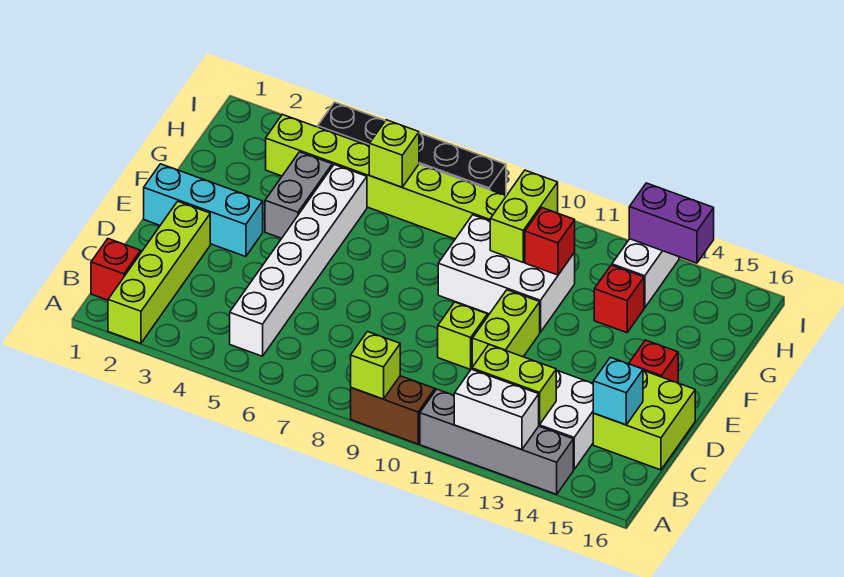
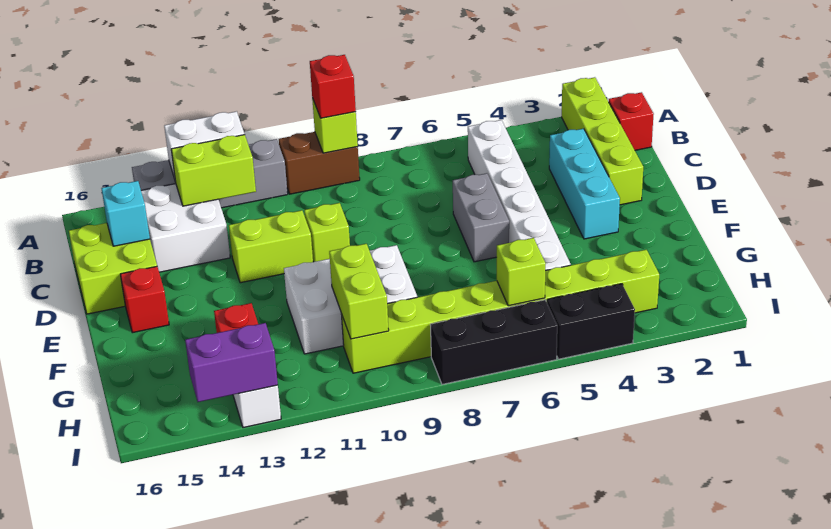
lime 1x2 brick [472,290,540,367] -> lime 1x2 brick turned to [229,210,313,283]
cyan 1x3 brick [144,164,263,257] -> cyan 1x3 brick turned to [549,129,620,239]
grey 1x2 brick [265,152,332,238] -> grey 1x2 brick moved to [453,173,509,262]
red 1x1 brick [525,208,575,275] -> red 1x1 brick moved to [310,55,356,118]

